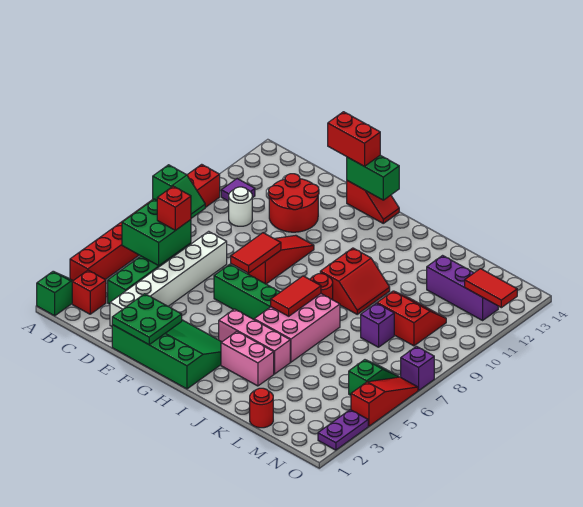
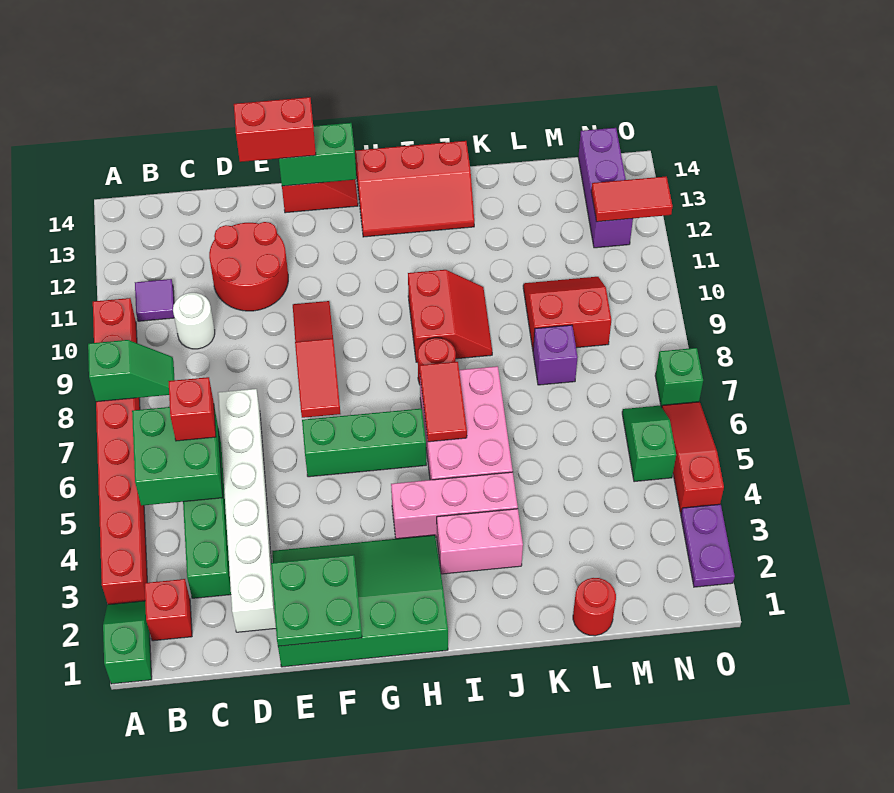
none -> red 2x3 slope [355,141,474,237]
purple 1x3 brick [427,256,498,320] -> purple 1x3 brick turned to [578,128,633,248]
purple 1x1 brick [401,347,434,390] -> green 1x1 brick [655,348,703,407]

